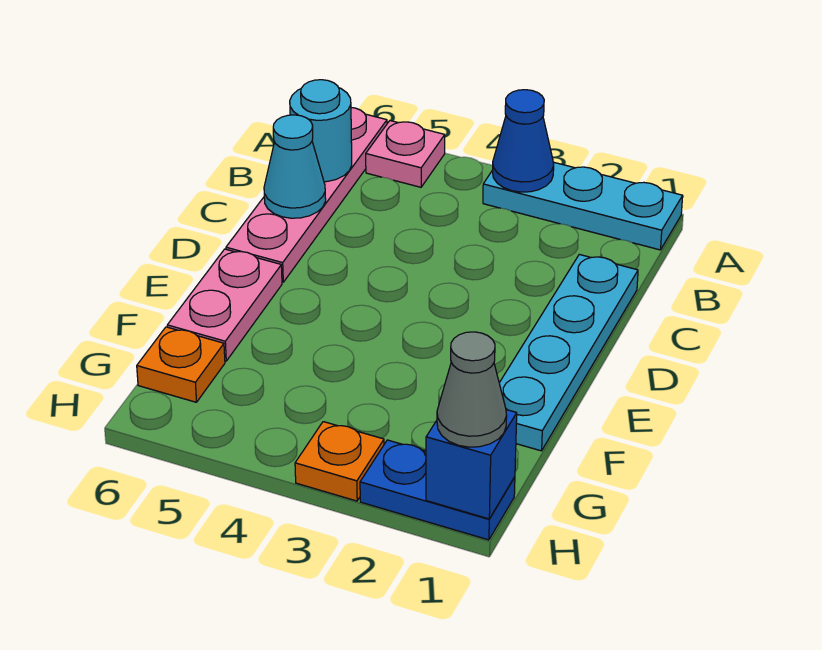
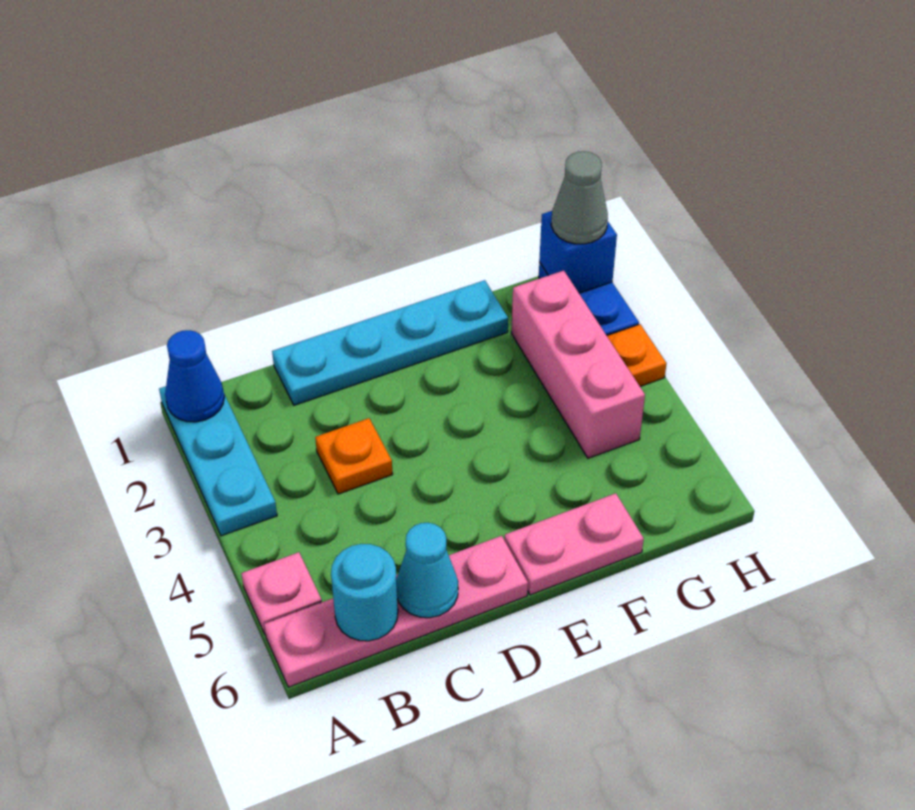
blue 1x1 cone [493,90,554,192] -> blue 1x1 cone moved to [165,330,224,422]
none -> pink 1x3 brick [511,271,645,458]
orange 1x1 plate [137,327,225,402] -> orange 1x1 plate moved to [315,418,393,494]

